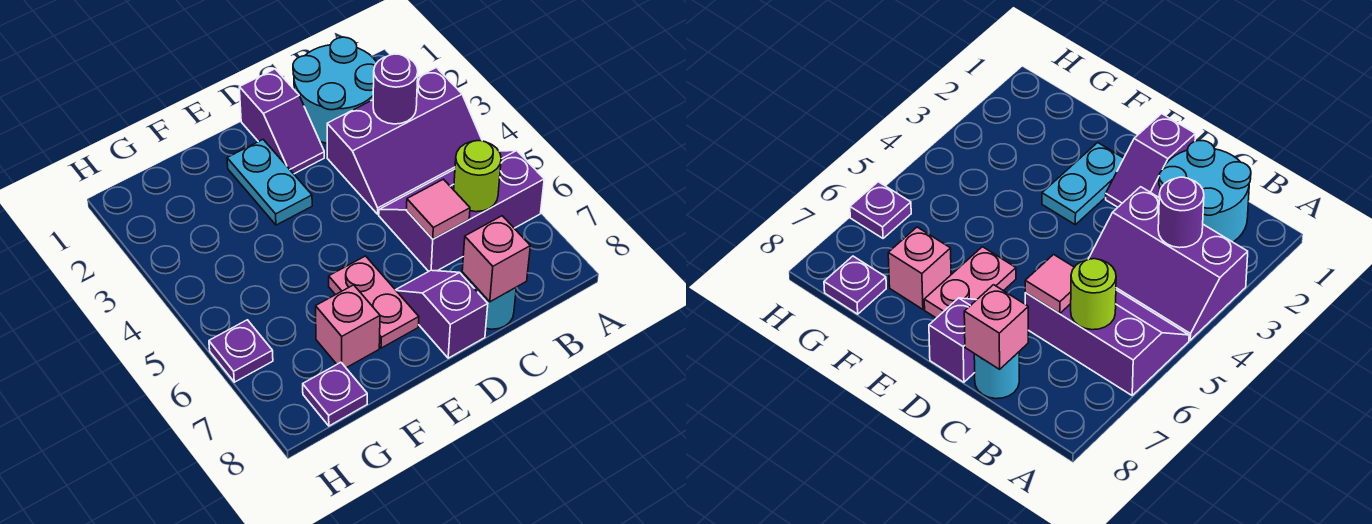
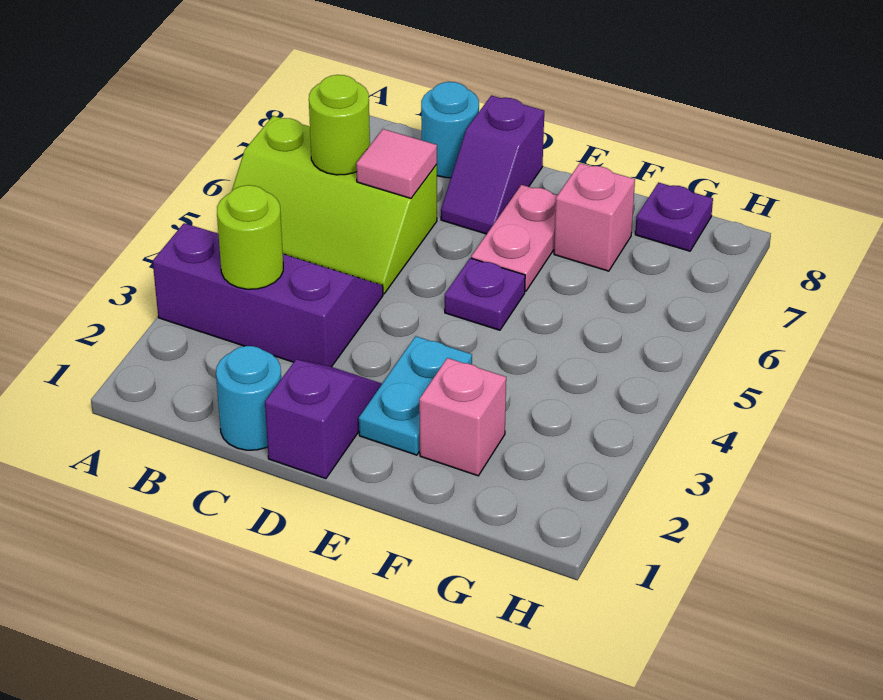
purple 2x3 slope [379,151,544,271] -> lime 2x3 slope [232,116,437,294]
cyan 2x2 round brick [293,37,377,143] -> cyan 1x1 round brick [216,346,281,450]
purple 1x1 round brick [373,54,418,124] -> lime 1x1 round brick [217,185,283,289]
pink 1x1 brick [462,216,530,302] -> pink 1x1 brick moved to [419,358,506,476]
purple 1x1 plate [209,320,273,382] -> purple 1x1 plate moved to [445,258,525,330]

